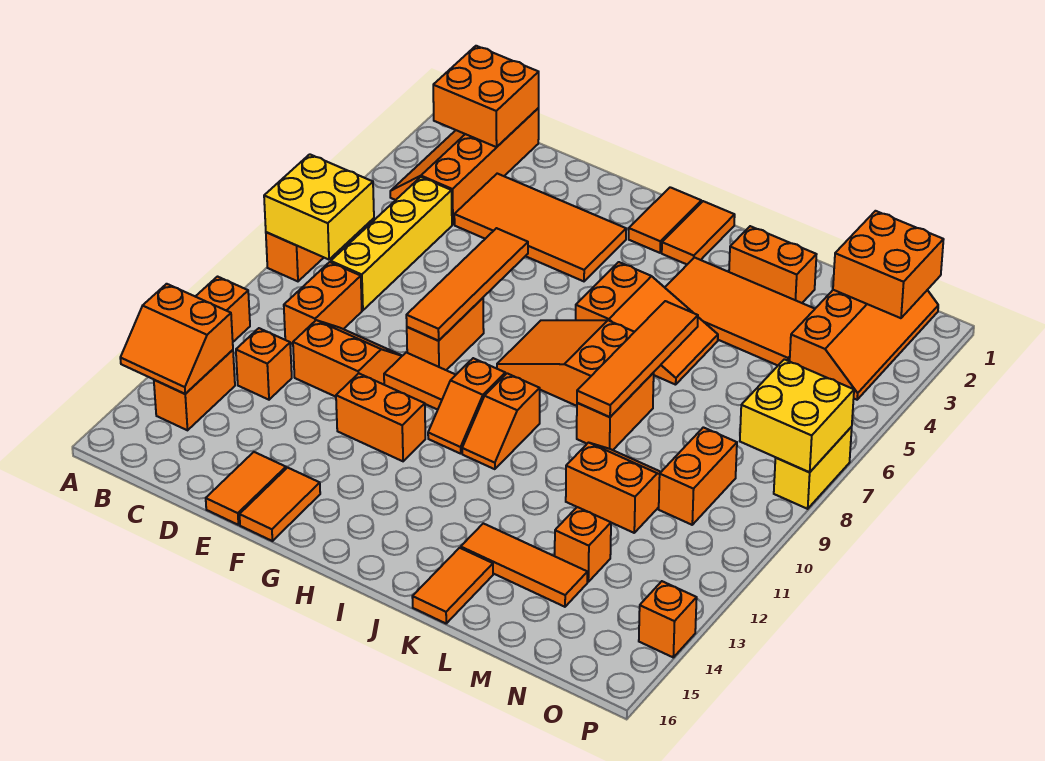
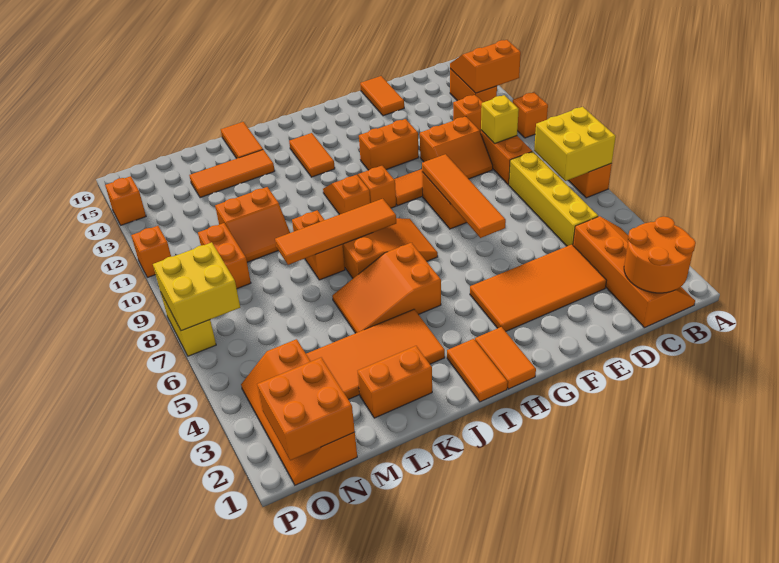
orange 2x2 brick [433,46,539,147] -> orange 2x2 round brick [624,217,696,293]
none -> yellow 1x1 brick [481,95,519,144]
orange 1x2 tile [239,468,320,541] -> orange 1x2 tile moved to [289,133,335,177]
orange 1x4 tile [577,301,698,417] -> orange 1x4 tile turned to [275,199,396,265]
orange 1x1 brick [555,507,611,582] -> orange 1x1 brick moved to [131,226,171,278]

